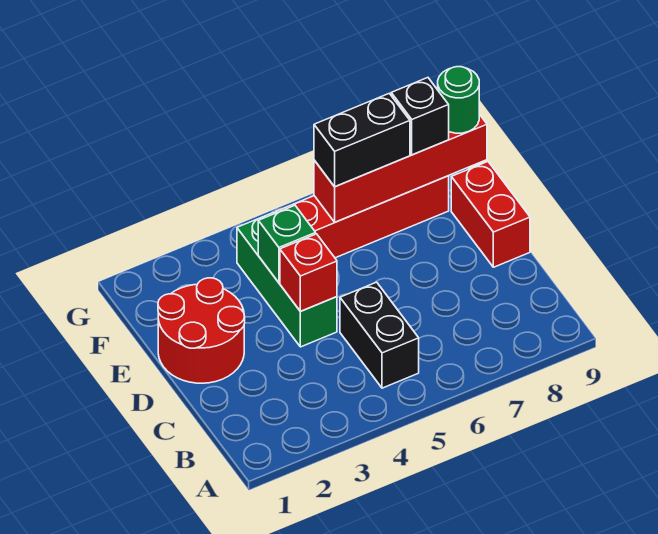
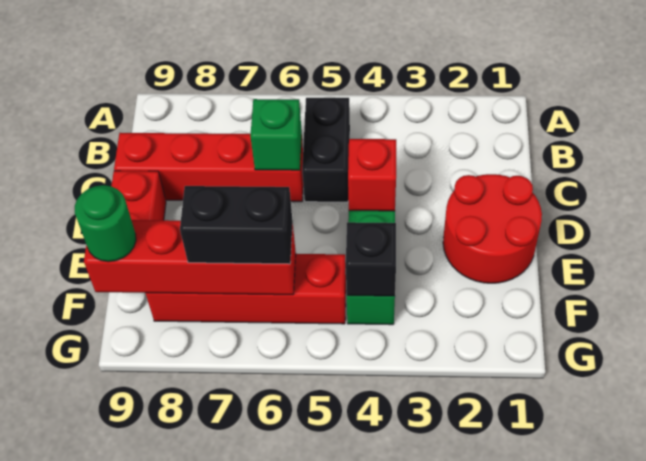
none -> red 1x4 brick [114,133,303,202]
green 1x1 brick [258,206,316,283] -> green 1x1 brick moved to [250,99,302,170]
black 1x1 brick [391,78,449,155] -> black 1x1 brick moved to [346,222,396,296]

